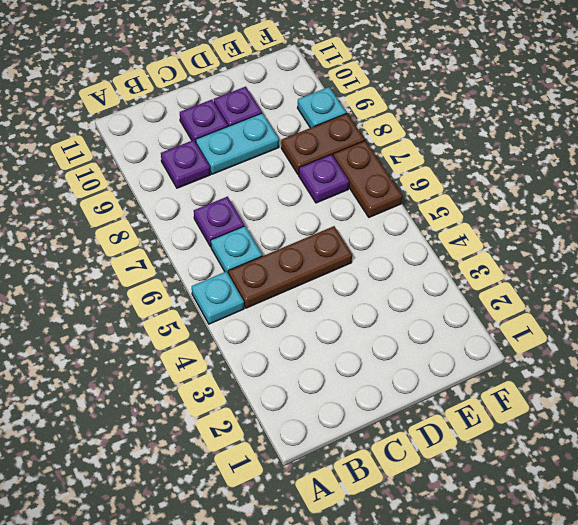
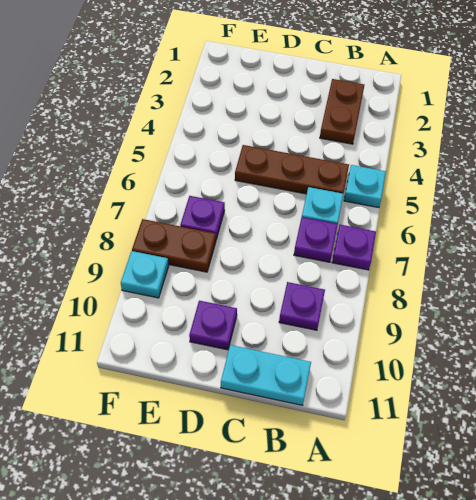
cyan 1x2 plate [196,113,279,174] -> cyan 1x2 plate moved to [221,345,311,405]
purple 1x1 plate [180,100,228,142] -> purple 1x1 plate moved to [332,225,376,270]
brown 1x2 plate [333,141,402,217] -> brown 1x2 plate moved to [320,79,364,144]

